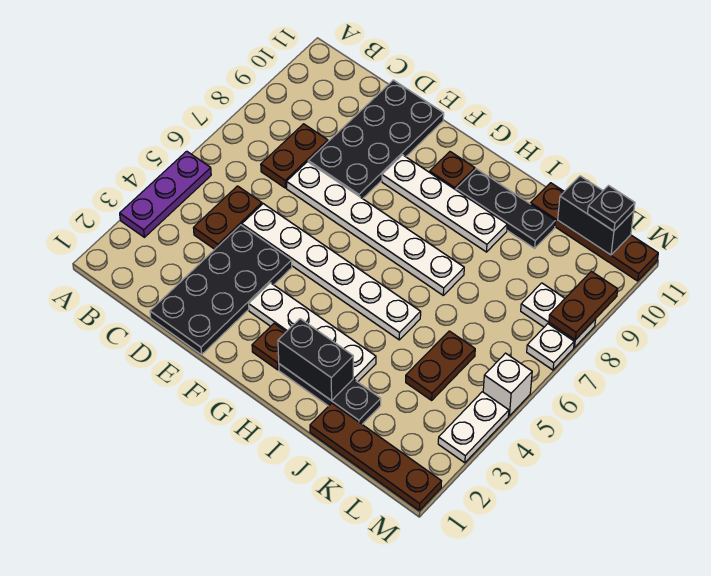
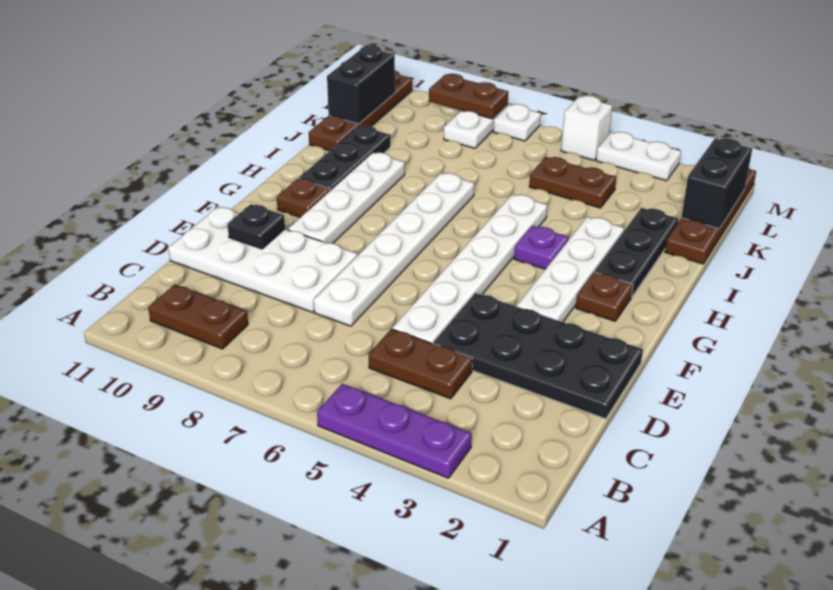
brown 1x2 plate [261,124,328,188] -> brown 1x2 plate moved to [148,284,248,349]
black 2x4 plate [308,80,444,199] -> white 2x4 plate [168,207,358,312]
black 1x2 brick [278,319,353,401] -> black 1x2 brick moved to [681,138,752,229]
none -> purple 1x1 plate [514,226,569,269]
black 1x1 plate [588,186,635,231] -> black 1x1 plate moved to [227,204,285,249]

